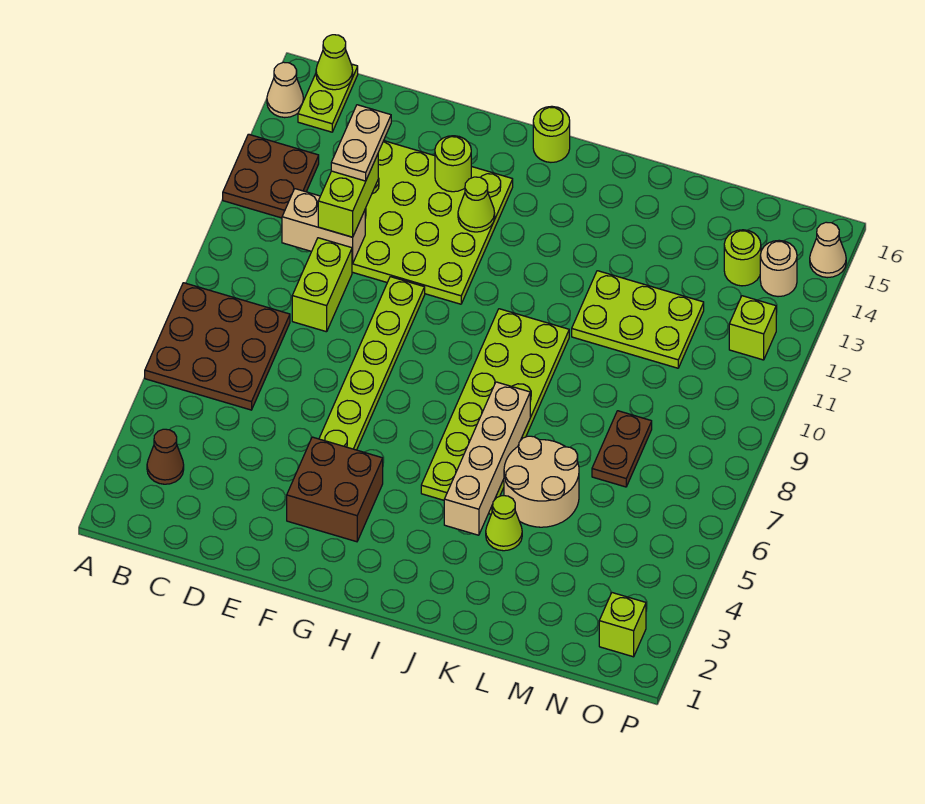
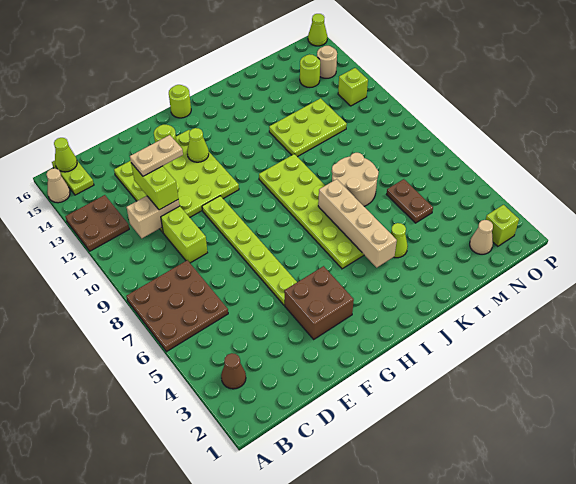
tan 1x2 plate [331,105,391,181] -> tan 1x2 plate turned to [130,135,183,176]
tan 2x2 round brick [504,436,579,527] -> tan 2x2 round brick moved to [332,153,379,206]
brown 1x2 plate [592,411,652,487] -> brown 1x2 plate moved to [386,179,433,223]
tan 1x1 cone [810,222,846,278] -> tan 1x1 cone moved to [470,220,493,254]
none -> lime 1x1 cone [308,14,327,46]

